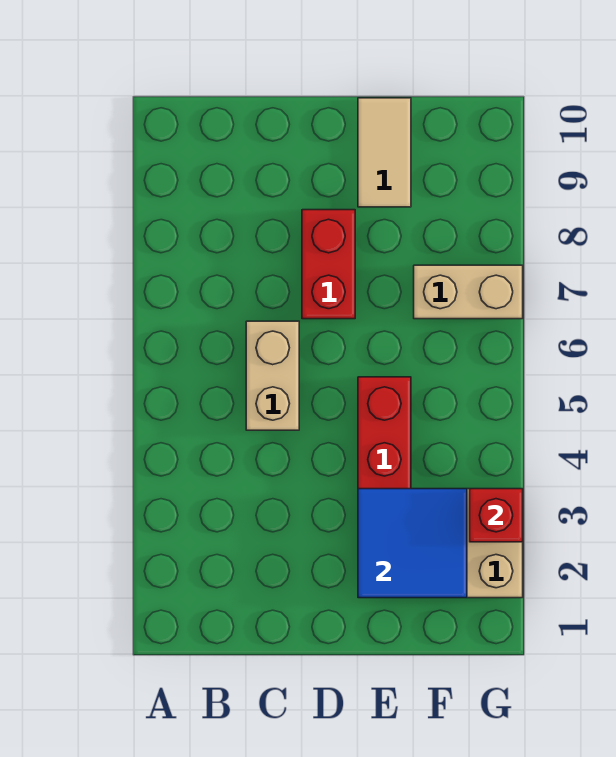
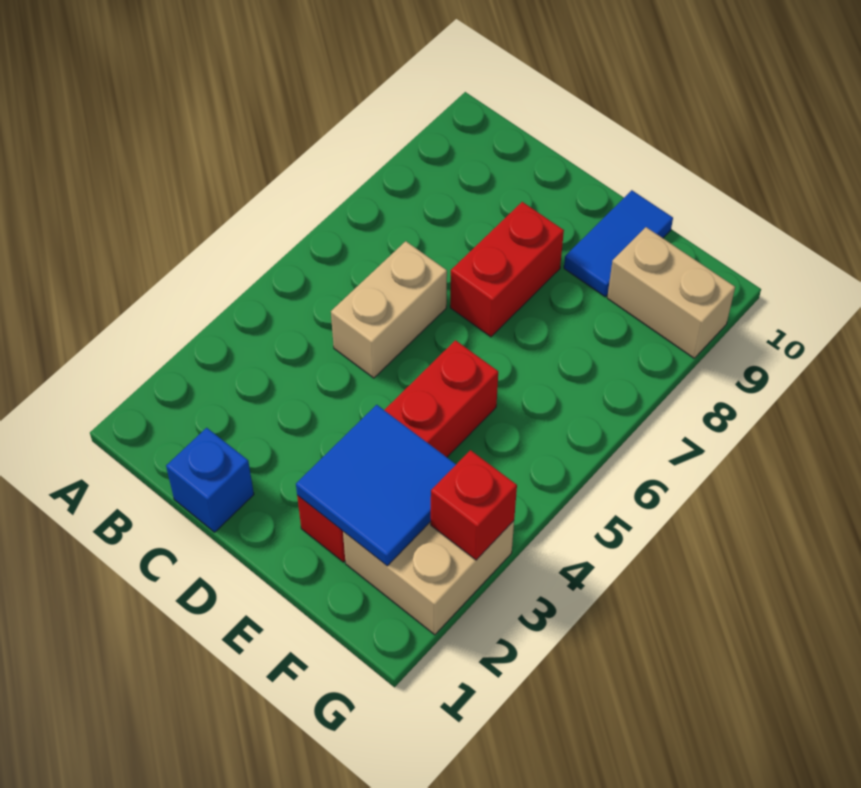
none -> blue 1x1 brick [166,428,254,532]
tan 1x2 tile [358,98,411,207] -> blue 1x2 tile [564,190,673,297]
tan 1x2 brick [414,265,523,319] -> tan 1x2 brick moved to [607,227,735,358]

